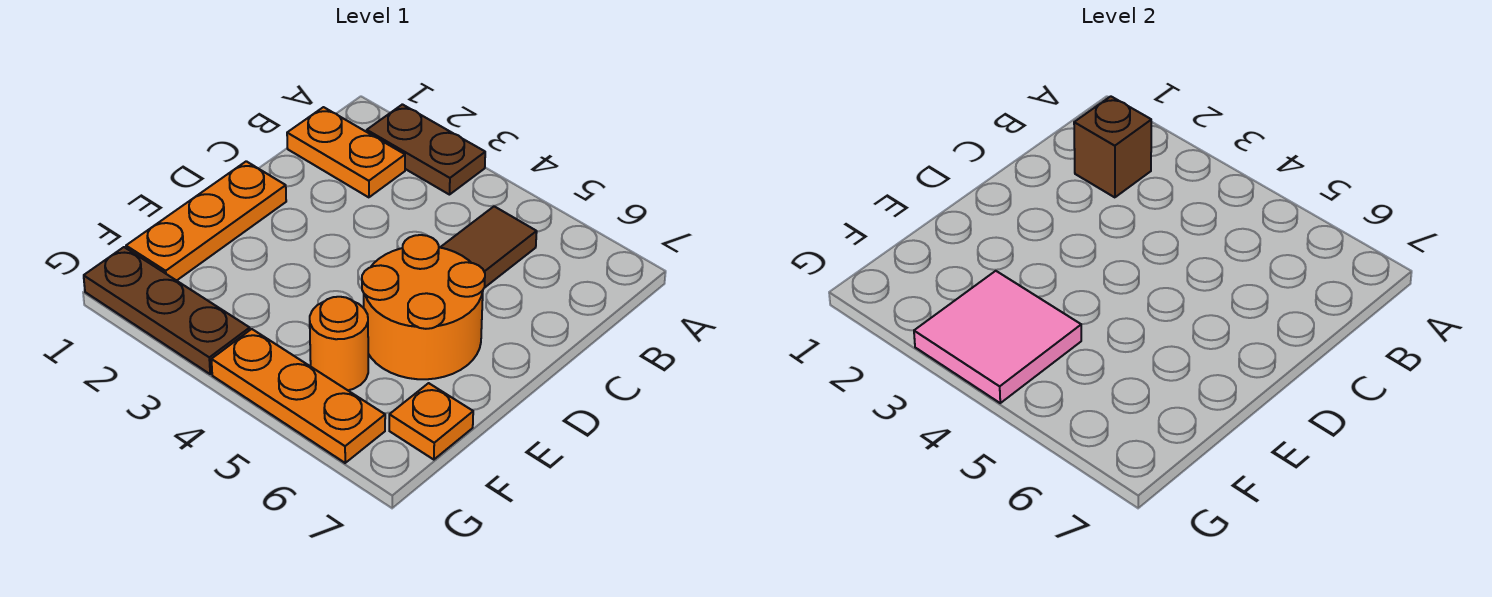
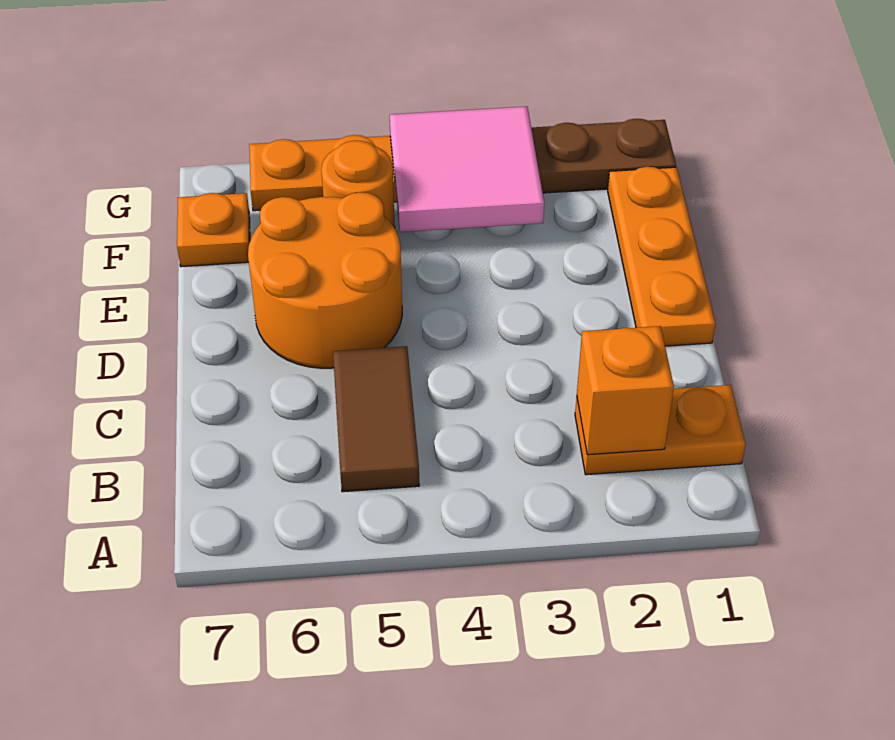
brown 1x2 plate [367,104,485,195] -> none
brown 1x1 brick [1074,96,1151,197] -> orange 1x1 brick [577,326,674,455]

